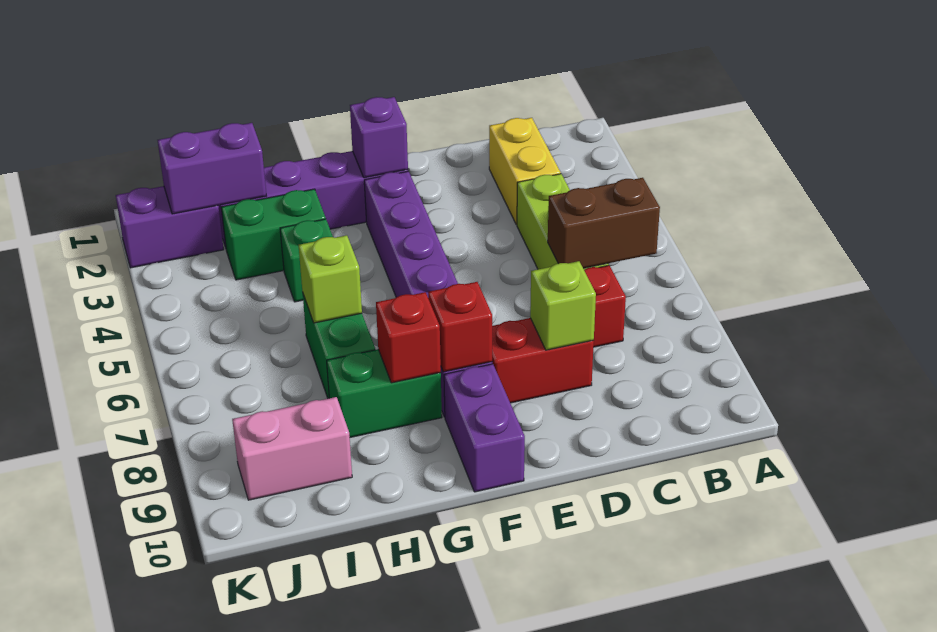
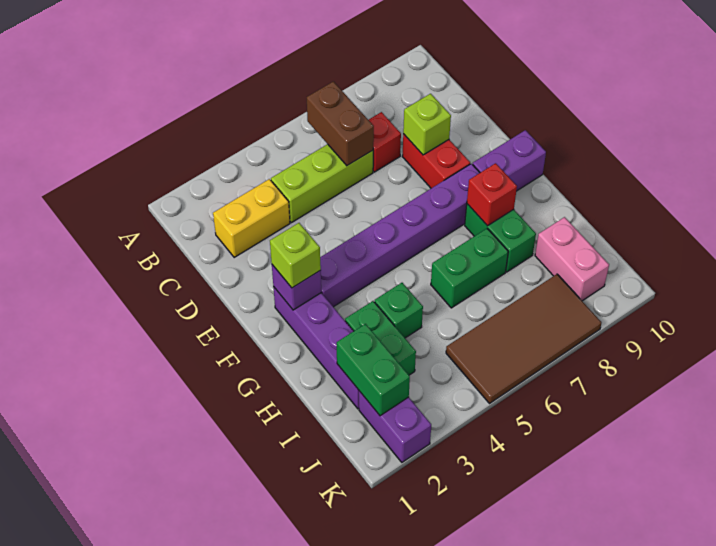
red 1x1 brick [428,282,492,372] -> none
lime 1x1 brick [299,235,362,323] -> lime 1x1 brick moved to [270,223,321,288]
purple 1x2 brick [158,123,266,214] -> green 1x2 brick [337,324,410,416]
none -> brown 2x4 tile [446,274,601,403]

